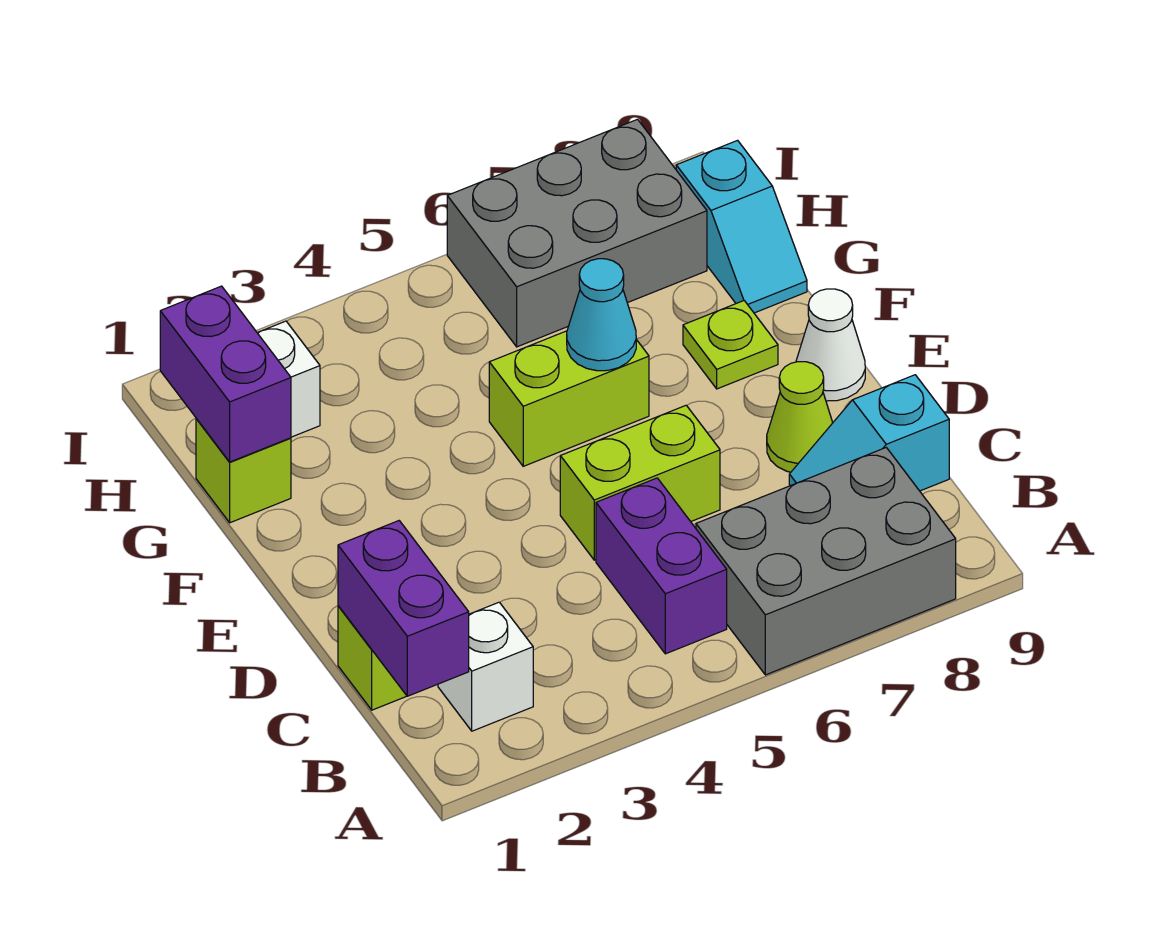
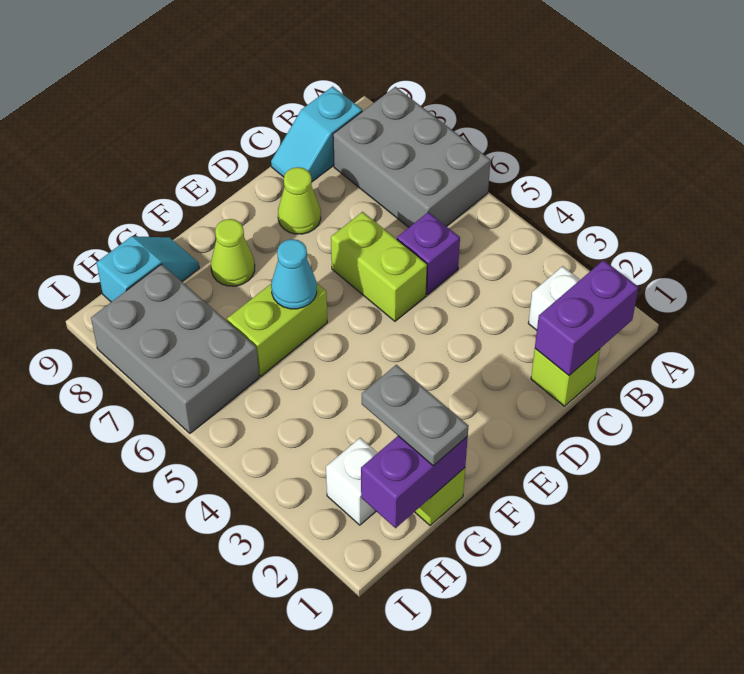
purple 1x2 brick [596,478,727,654] -> purple 1x1 brick [397,212,460,294]
cyan 1x2 slope [789,375,949,491] -> cyan 1x2 slope turned to [271,86,362,182]
white 1x1 cone [796,289,865,401] -> none
lime 1x2 brick [489,331,649,466] -> lime 1x2 brick turned to [227,283,327,376]
lime 1x1 plate [683,301,778,389] -> lime 1x1 cone [211,219,255,286]
none -> grey 1x2 plate [362,365,469,466]

